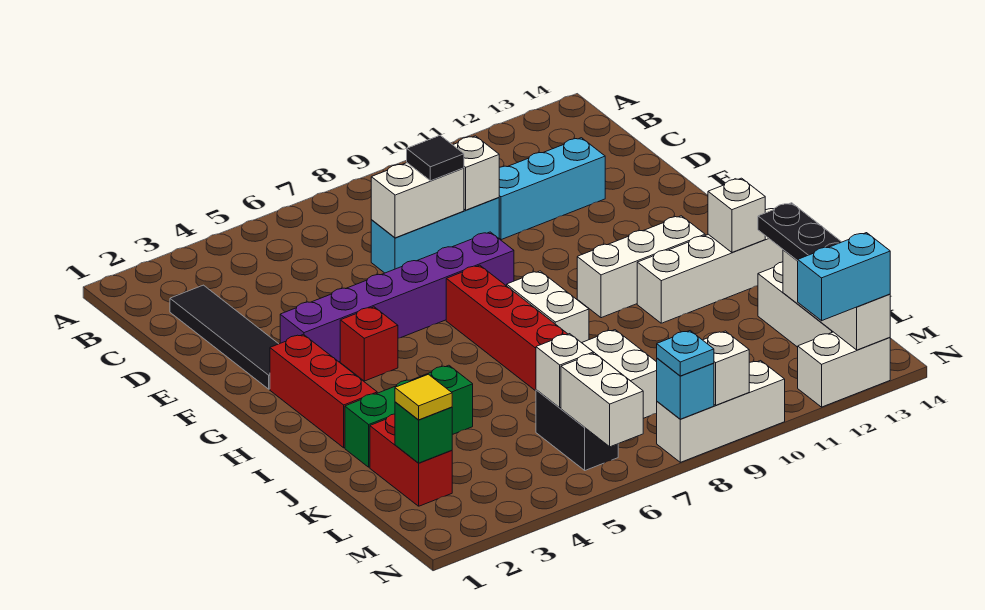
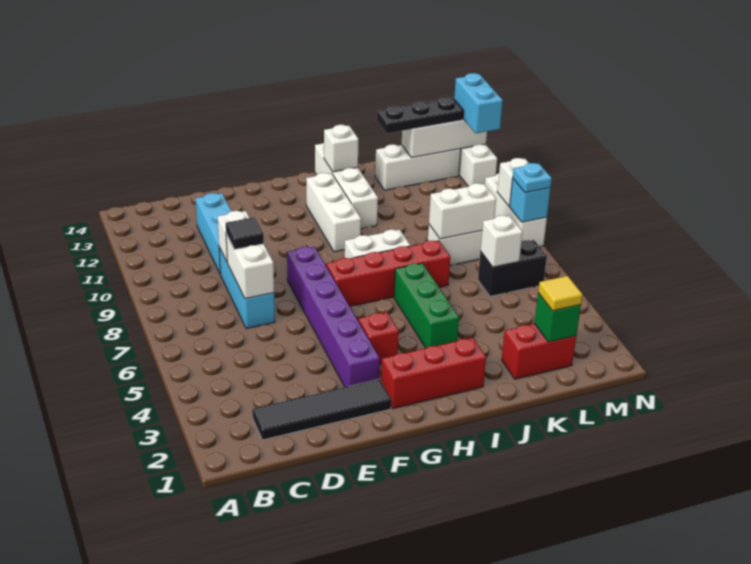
green 1x3 brick [345,365,473,467] -> green 1x3 brick moved to [394,263,459,348]
white 1x2 brick [561,353,643,447] -> white 1x2 brick moved to [429,183,496,239]

